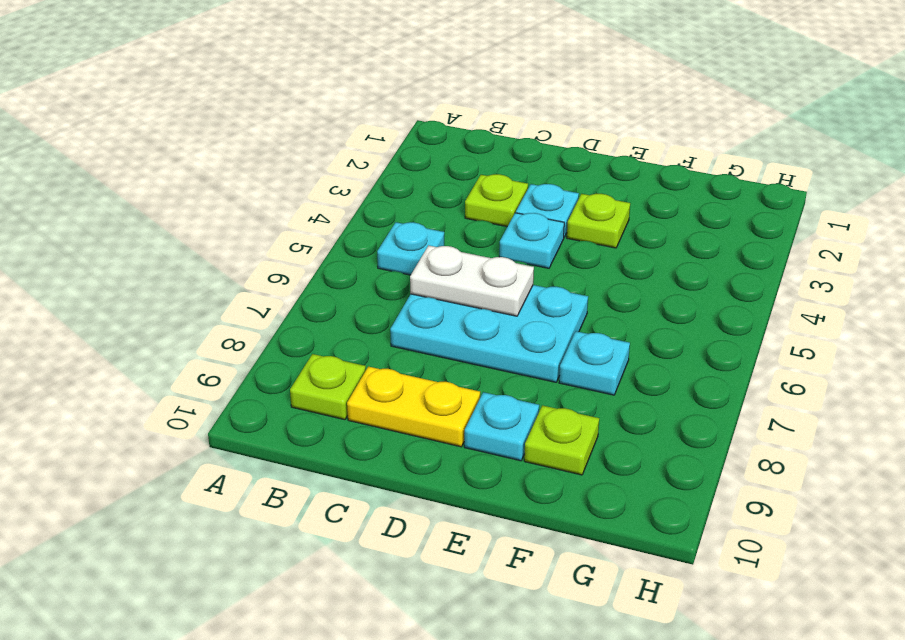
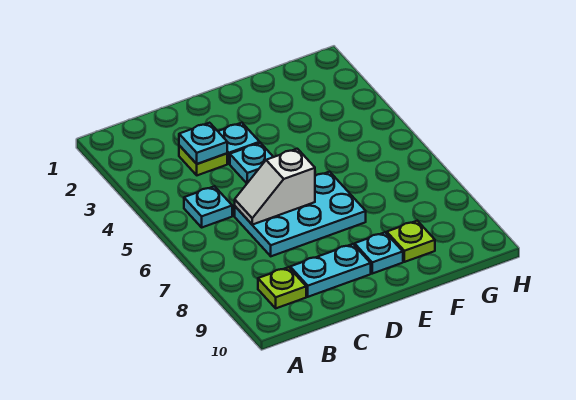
white 1x2 plate [410,245,534,316] -> white 1x2 slope [235,149,315,225]
yellow 1x2 plate [347,367,480,447] -> cyan 1x2 plate [290,244,371,297]
lime 1x1 plate [567,194,630,248] -> none
cyan 1x1 plate [559,331,630,395] -> cyan 1x1 plate moved to [179,123,227,164]

